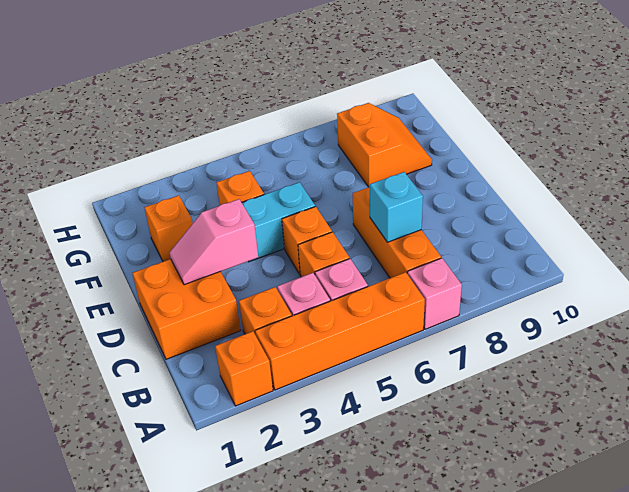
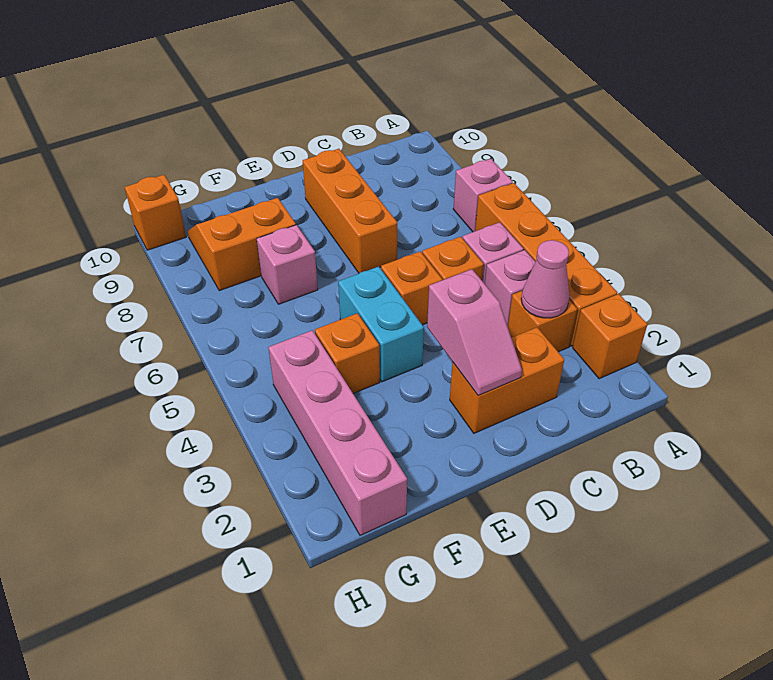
none -> pink 1x1 cone [521,240,570,318]
orange 1x3 brick [353,187,441,278] -> orange 1x3 brick turned to [303,149,397,273]
orange 2x2 brick [132,259,241,359] -> orange 1x2 brick [450,327,564,433]
cyan 1x1 brick [370,172,423,242] -> none
orange 1x1 brick [144,195,193,262] -> orange 1x1 brick moved to [125,175,186,250]
none -> pink 1x1 brick [257,225,318,304]
none -> pink 1x4 brick [268,330,407,535]

